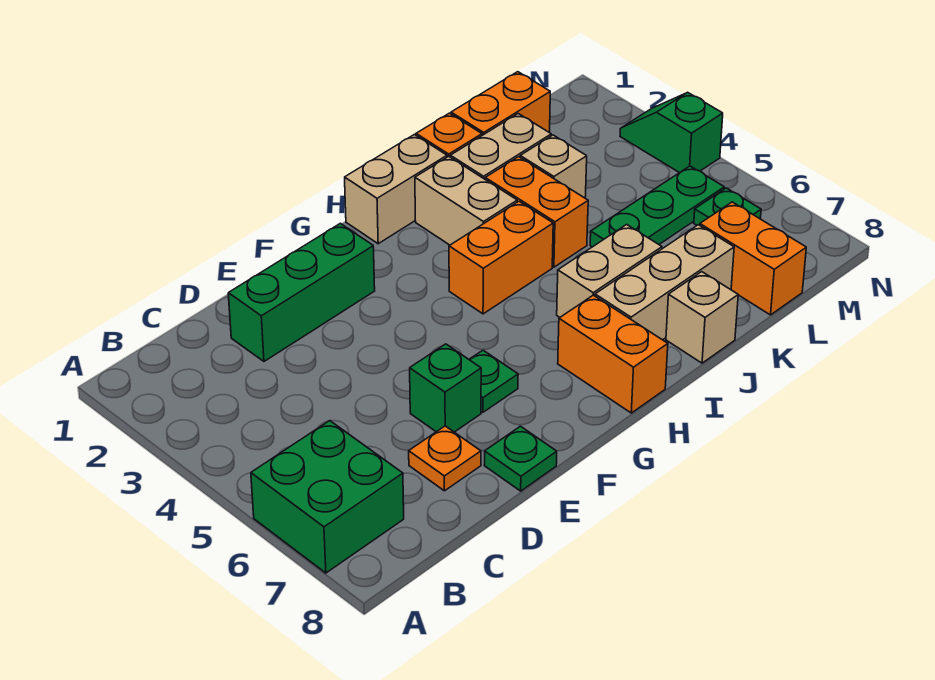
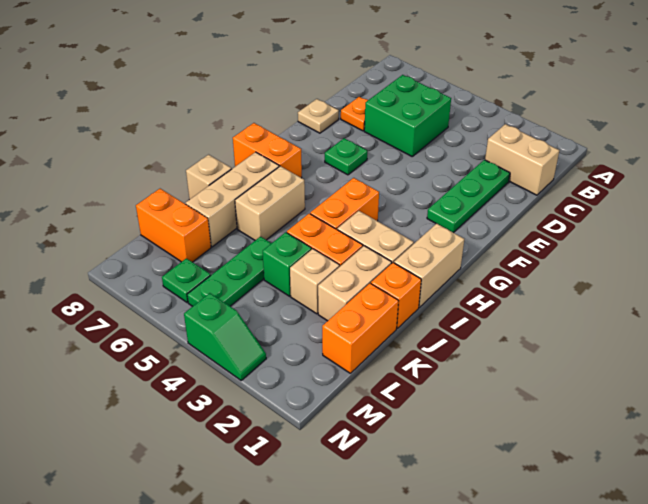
green 2x2 brick [251,421,404,573] -> green 2x2 brick moved to [364,75,451,156]
none -> tan 1x2 brick [485,124,559,195]
green 1x3 brick [228,223,375,361] -> green 1x3 plate [427,160,510,233]
green 1x1 brick [410,344,481,432] -> green 1x1 brick moved to [263,232,312,296]
green 1x1 plate [484,426,557,491] -> tan 1x1 plate [298,99,339,133]

